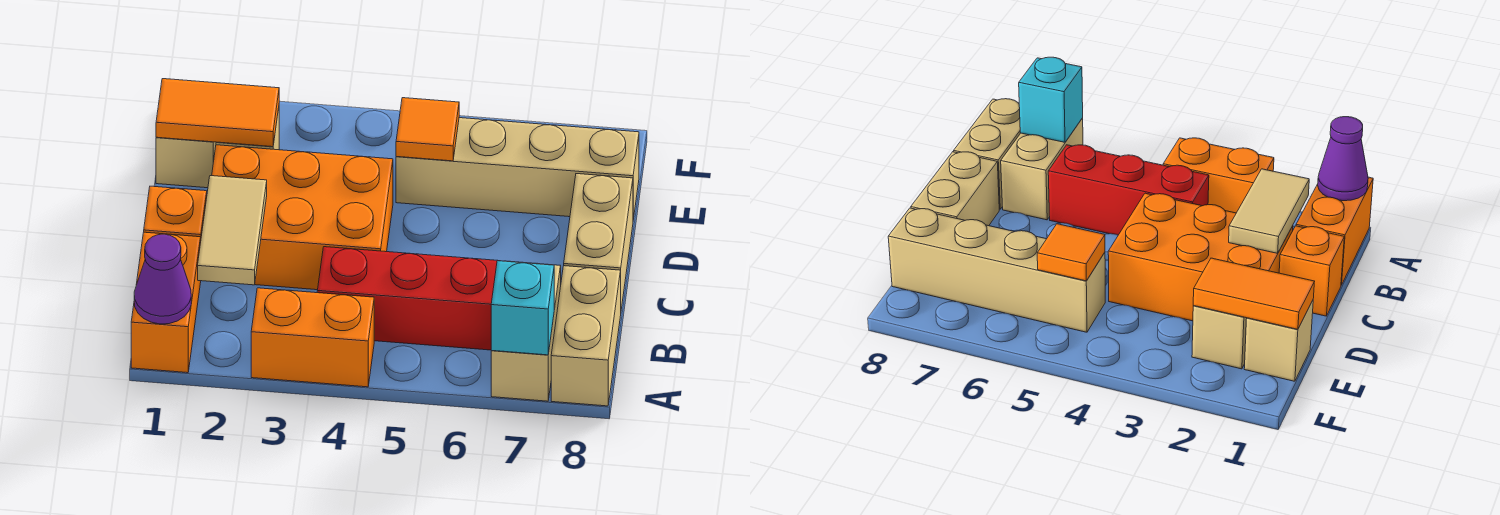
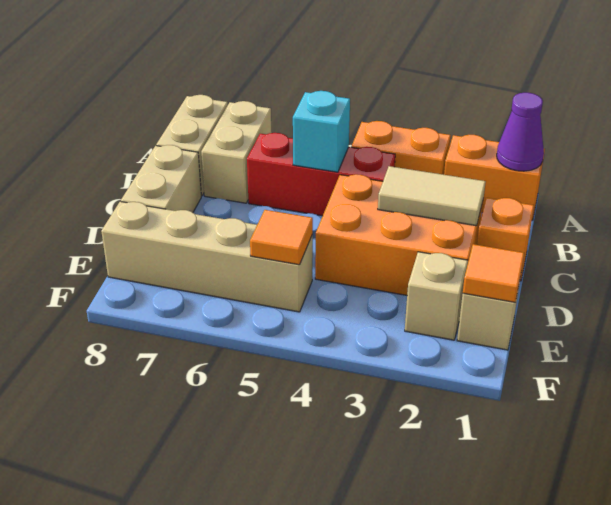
orange 1x2 brick [131,232,201,373] -> orange 1x2 brick turned to [444,135,545,220]
cyan 1x1 brick [491,261,554,355] -> cyan 1x1 brick moved to [293,91,350,172]
tan 1x2 tile [198,176,267,285] -> tan 1x2 tile turned to [378,166,486,226]
orange 1x2 tile [156,79,279,147] -> orange 1x1 tile [463,244,524,302]

